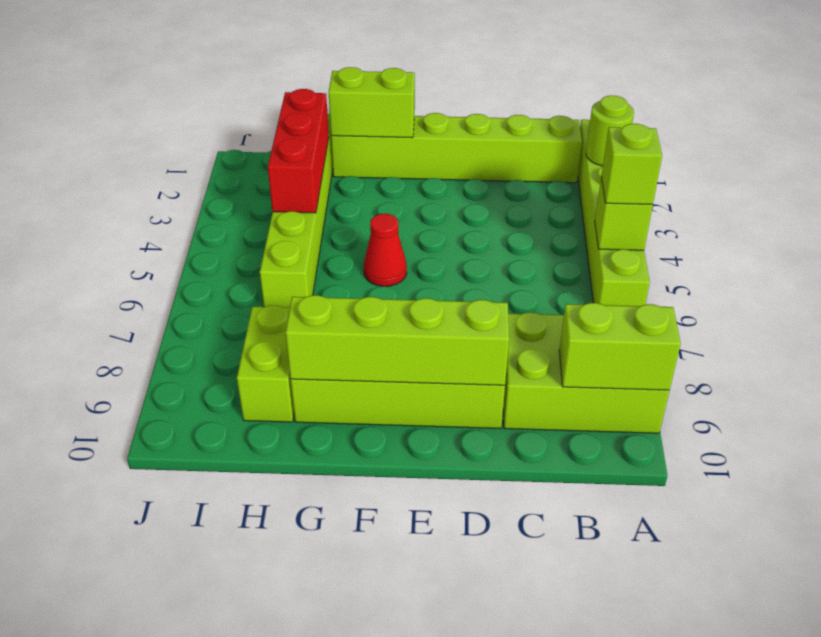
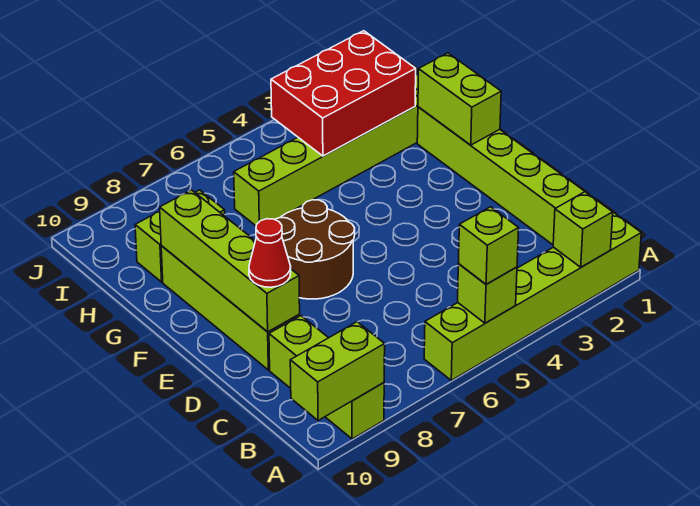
lime 1x1 round brick [586,96,634,166] -> lime 1x1 brick [553,192,613,267]
lime 2x3 brick [503,312,669,433] -> lime 1x3 brick [269,316,384,439]
lime 1x2 brick [559,303,681,390] -> lime 1x2 brick turned to [290,322,385,420]
none -> brown 2x2 round brick [275,200,355,299]
red 1x1 cone [364,214,407,286] -> red 1x1 cone moved to [249,219,291,287]
red 1x3 brick [268,89,329,213] -> red 2x3 brick [271,31,416,156]

